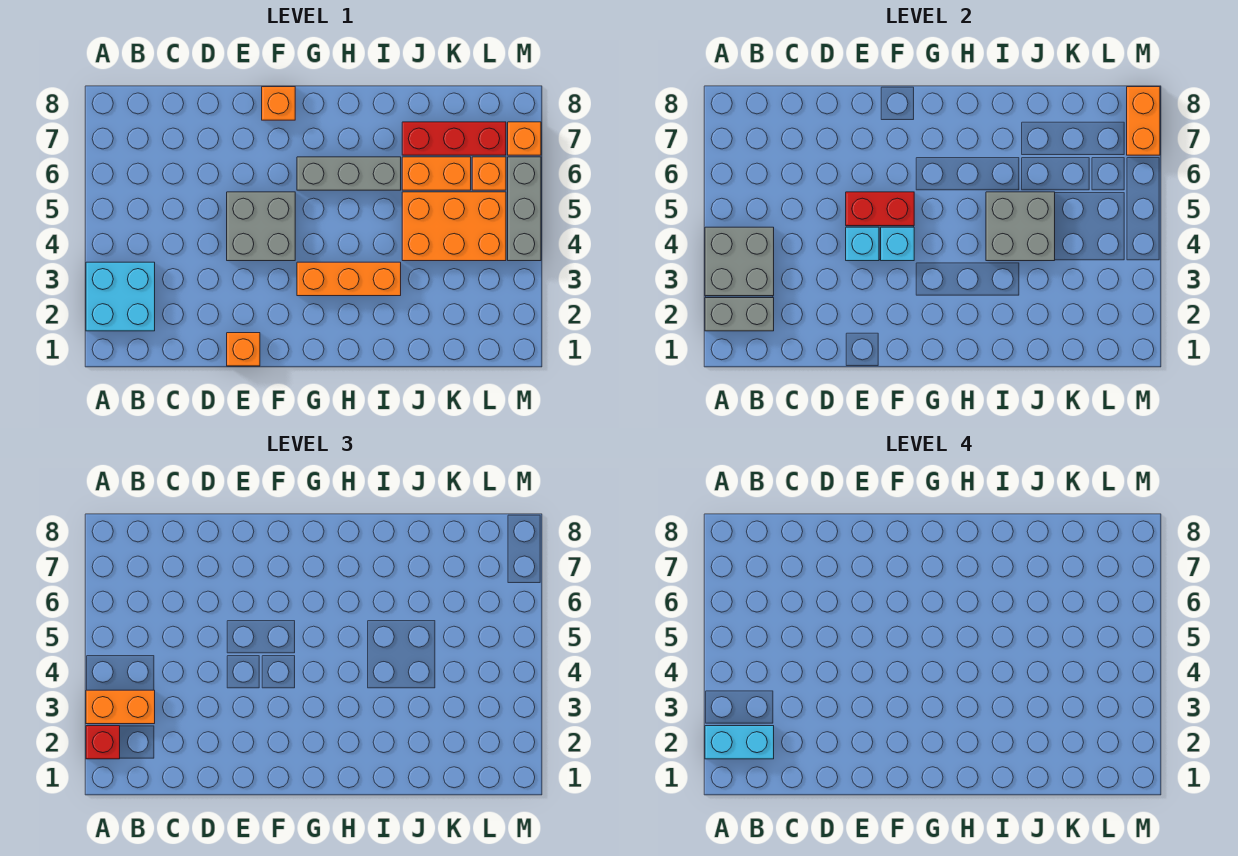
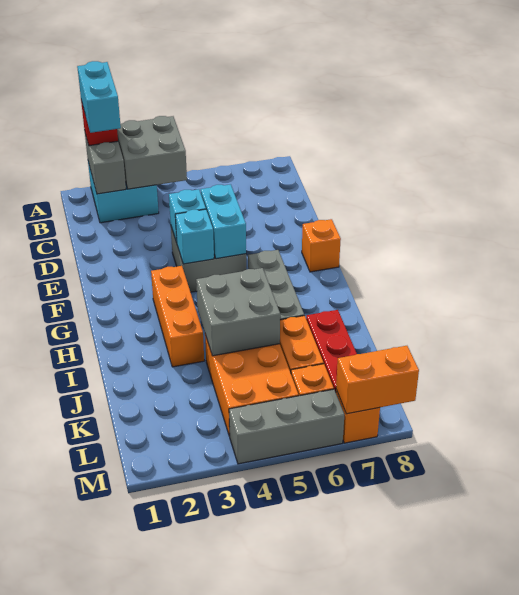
orange 1x2 brick [86,690,155,724] -> none
orange 1x1 brick [227,333,260,366] -> none
red 1x2 brick [846,192,914,226] -> cyan 1x2 brick [201,184,246,259]

